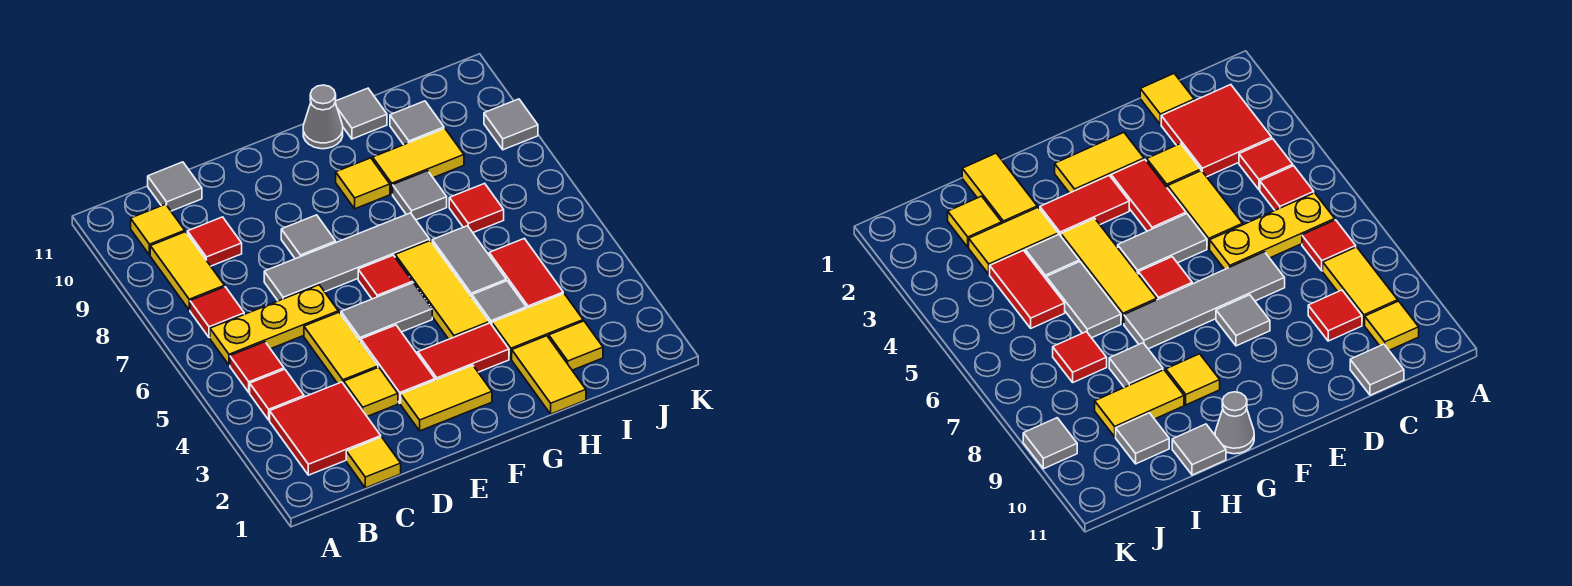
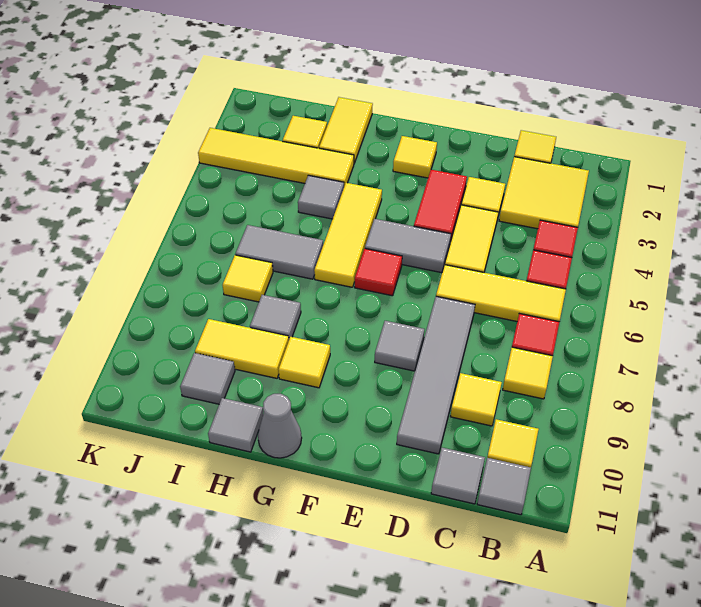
red 2x2 tile [270,382,381,475] -> yellow 2x2 tile [499,157,589,229]
yellow 1x3 plate [210,285,338,365] -> yellow 1x3 tile [436,265,566,322]
yellow 1x2 tile [150,232,224,310] -> yellow 1x1 tile [503,347,553,399]
red 1x1 tile [187,217,242,266] -> yellow 1x1 tile [450,373,502,426]
grey 1x4 tile [264,213,430,301] -> grey 1x4 tile turned to [397,296,475,454]
yellow 1x2 tile [401,365,492,431] -> yellow 1x1 tile [393,136,437,178]
red 1x2 tile [418,323,509,380] -> none
yellow 1x2 tile [492,294,583,359] -> yellow 1x4 tile [198,128,354,186]
grey 1x2 tile [432,226,506,297] -> grey 1x2 tile turned to [236,225,323,279]
red 1x2 tile [489,239,563,308] -> none
red 1x1 tile [449,183,504,232] -> yellow 1x1 tile [223,255,273,302]
grey 1x1 tile [484,99,538,150] -> grey 1x1 tile moved to [477,458,531,515]

